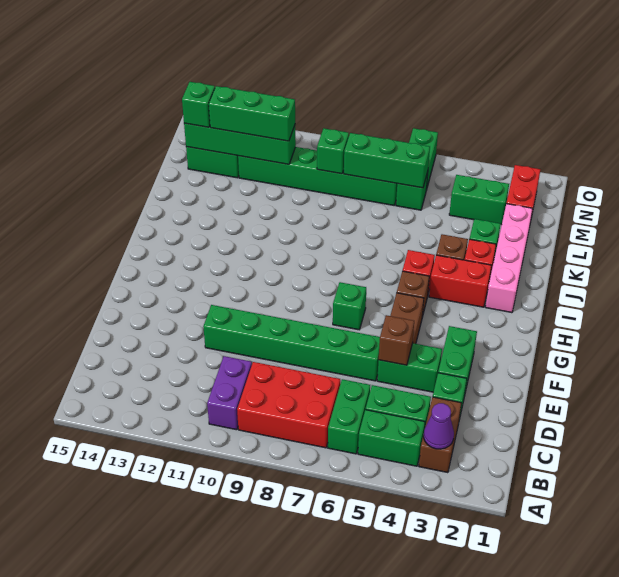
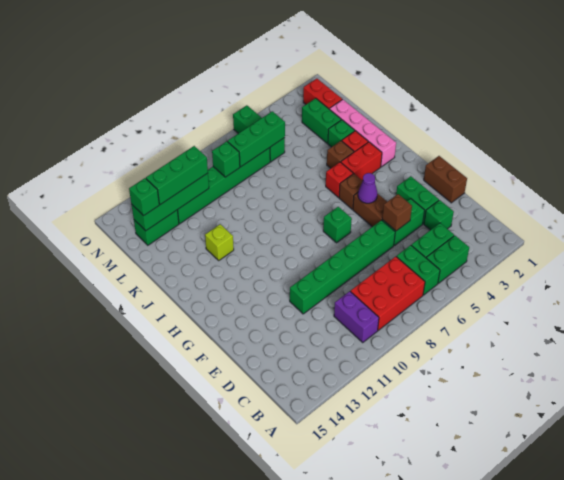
brown 1x2 brick [419,397,461,473] -> brown 1x2 brick moved to [424,156,467,203]
purple 1x1 cone [424,403,454,449] -> purple 1x1 cone moved to [358,173,377,203]
none -> lime 1x1 brick [205,224,234,260]
green 1x2 brick [449,175,509,225] -> green 1x2 brick turned to [302,98,341,143]

